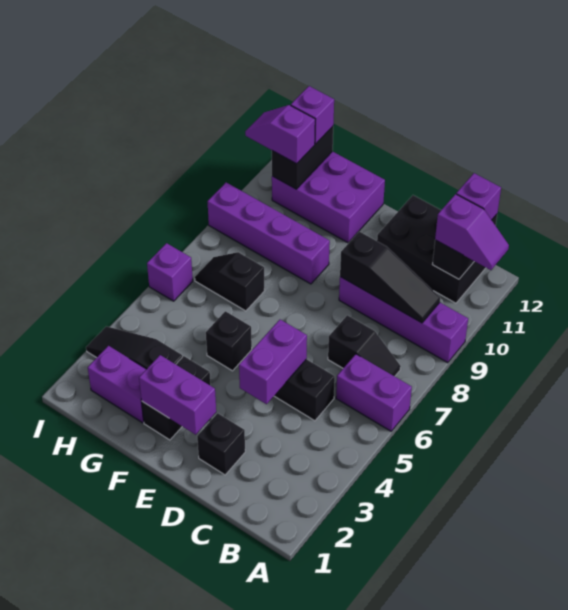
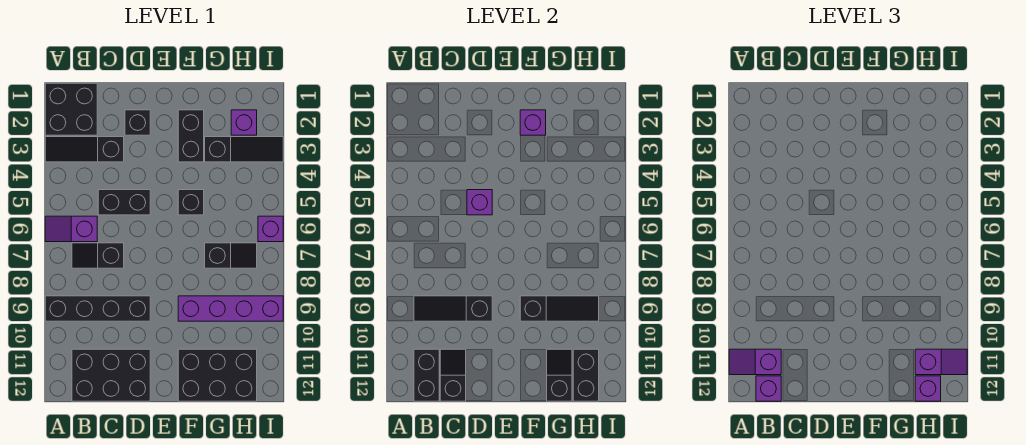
none -> black 2x2 brick [45,83,97,135]
none -> black 1x3 slope [45,137,124,162]
purple 1x2 brick [336,354,412,431] -> purple 1x2 slope [45,216,97,242]
purple 1x4 brick [339,277,468,363] -> black 1x4 brick [45,296,150,321]
none -> black 1x2 slope [440,349,466,401]
purple 1x2 brick [239,320,307,404] -> purple 1x1 brick [467,190,492,215]
purple 1x2 brick [139,355,216,435] -> purple 1x1 brick [520,110,546,135]
none -> black 1x3 slope [520,296,599,321]
purple 2x3 brick [272,151,385,243] -> black 2x3 brick [178,349,257,401]
purple 1x2 brick [88,346,146,423] -> purple 1x1 brick [231,110,257,135]
none -> black 1x2 slope [547,349,572,401]

